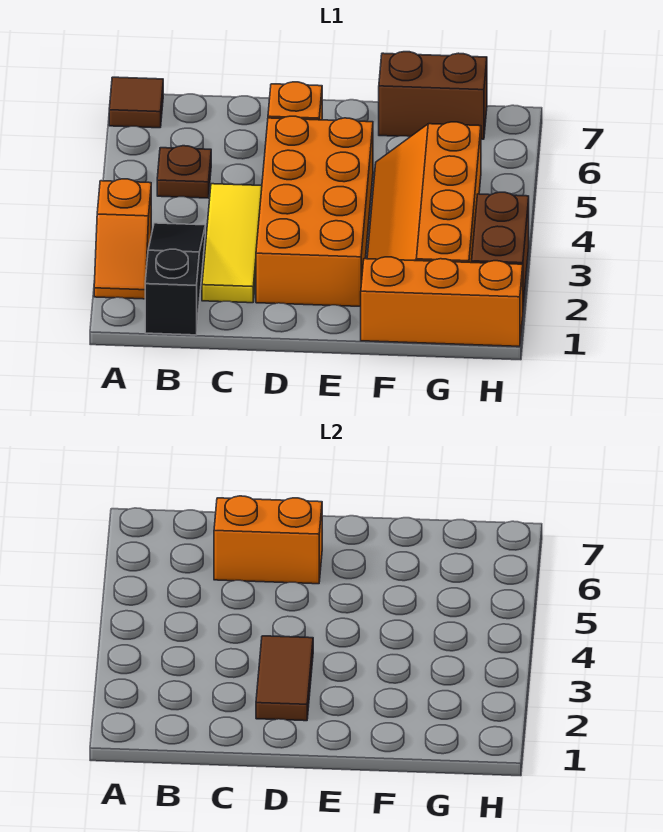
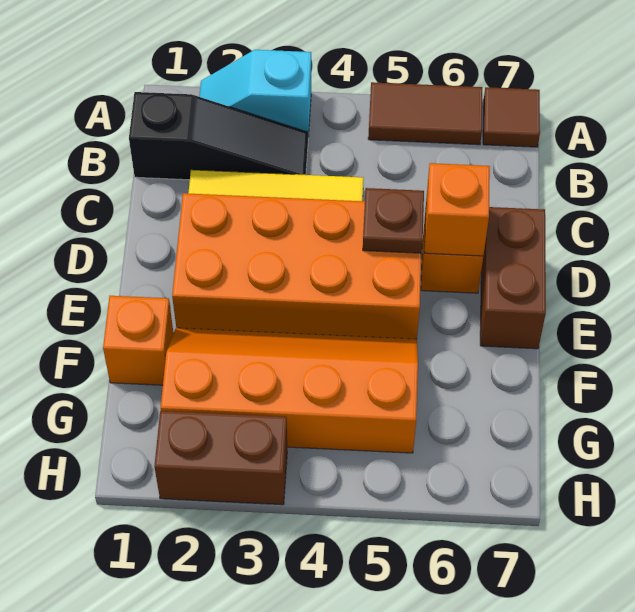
orange 1x2 slope [94,179,151,299] -> cyan 1x2 slope [199,50,311,136]
brown 1x1 plate [157,146,211,198] -> brown 1x1 plate moved to [363,188,424,253]
orange 1x2 brick [214,496,322,584] -> orange 1x1 brick [424,163,490,256]
brown 1x2 tile [256,636,313,721] -> brown 1x2 tile moved to [368,82,482,145]
orange 1x3 brick [361,257,523,346] -> orange 1x1 brick [103,296,174,385]
brown 1x2 brick [379,52,487,139] -> brown 1x2 brick moved to [480,207,546,349]

